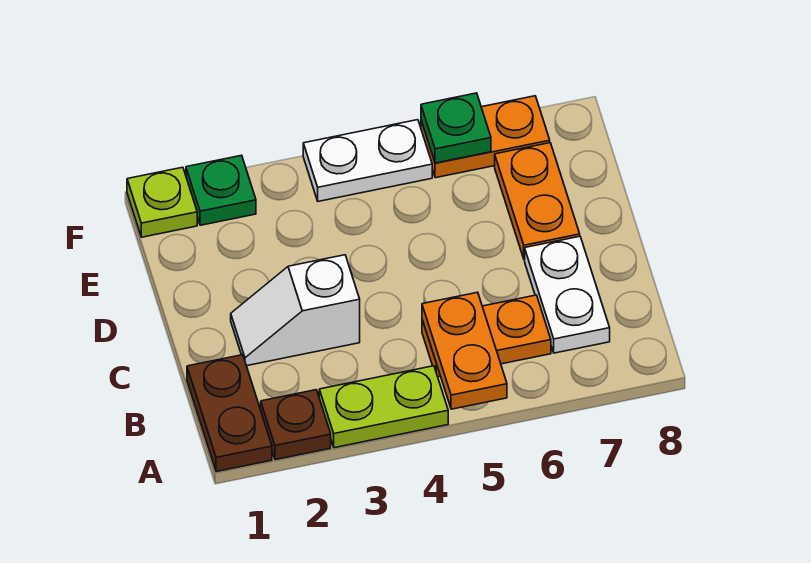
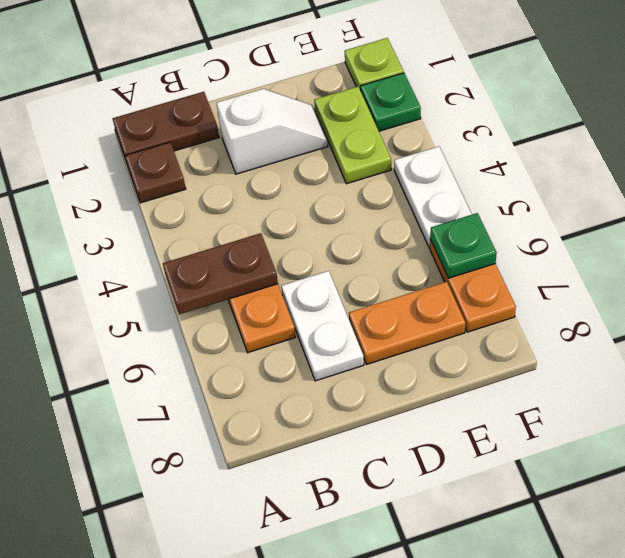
lime 1x2 plate [319,366,448,448] -> lime 1x2 plate moved to [314,87,391,184]
orange 1x2 plate [422,292,507,409] -> brown 1x2 plate [163,233,278,314]
white 1x2 plate [525,236,610,353] -> white 1x2 plate turned to [281,271,364,381]
white 1x2 slope [231,255,360,366] -> white 1x2 slope turned to [217,89,328,174]

